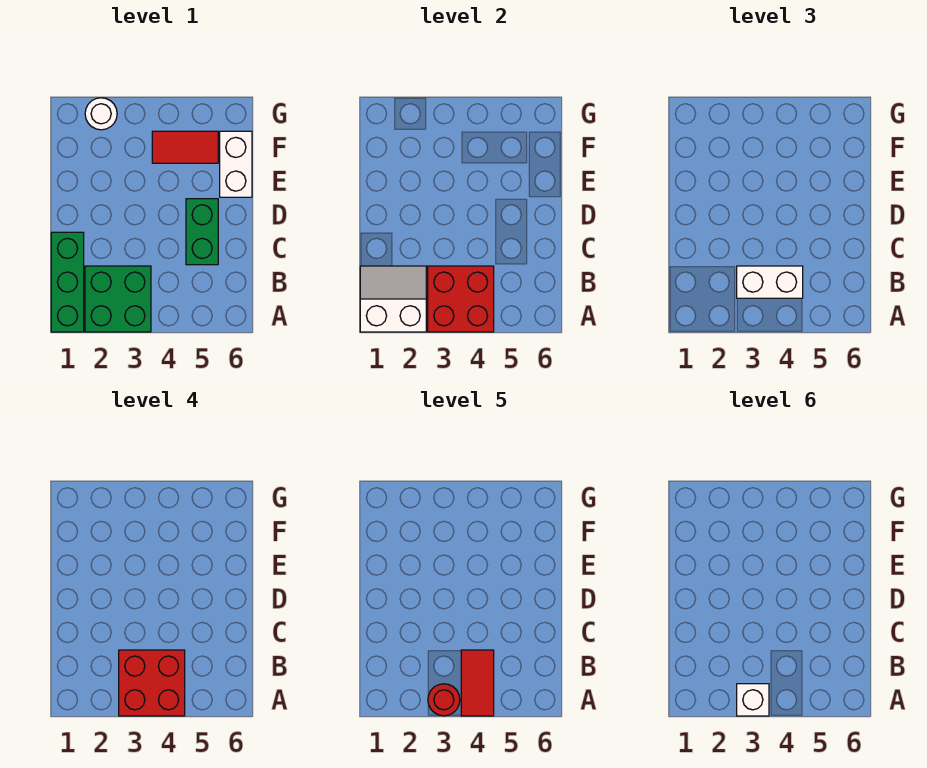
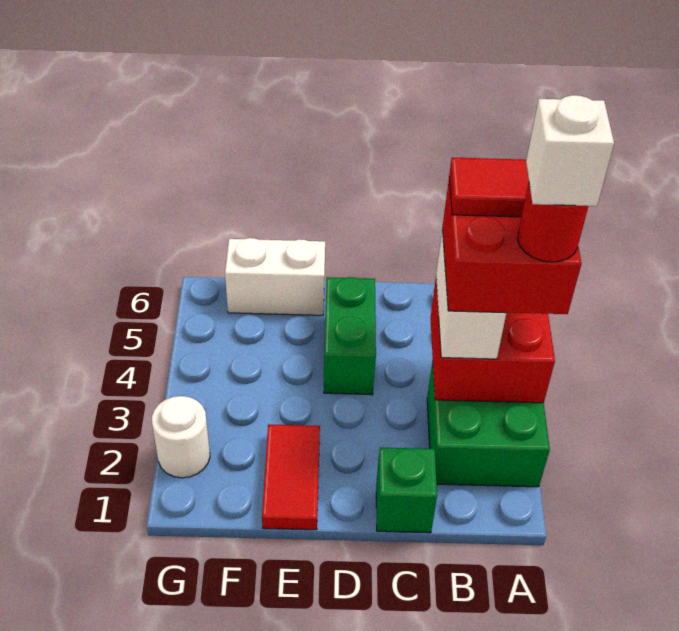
green 1x3 brick [51,232,84,332] -> green 1x1 brick [376,447,437,533]
white 2x2 slope [360,266,426,332] -> none
green 1x2 brick [186,199,218,265] -> green 1x2 brick turned to [324,277,376,395]
red 1x2 tile [152,131,218,163] -> red 1x2 tile moved to [262,424,320,530]

